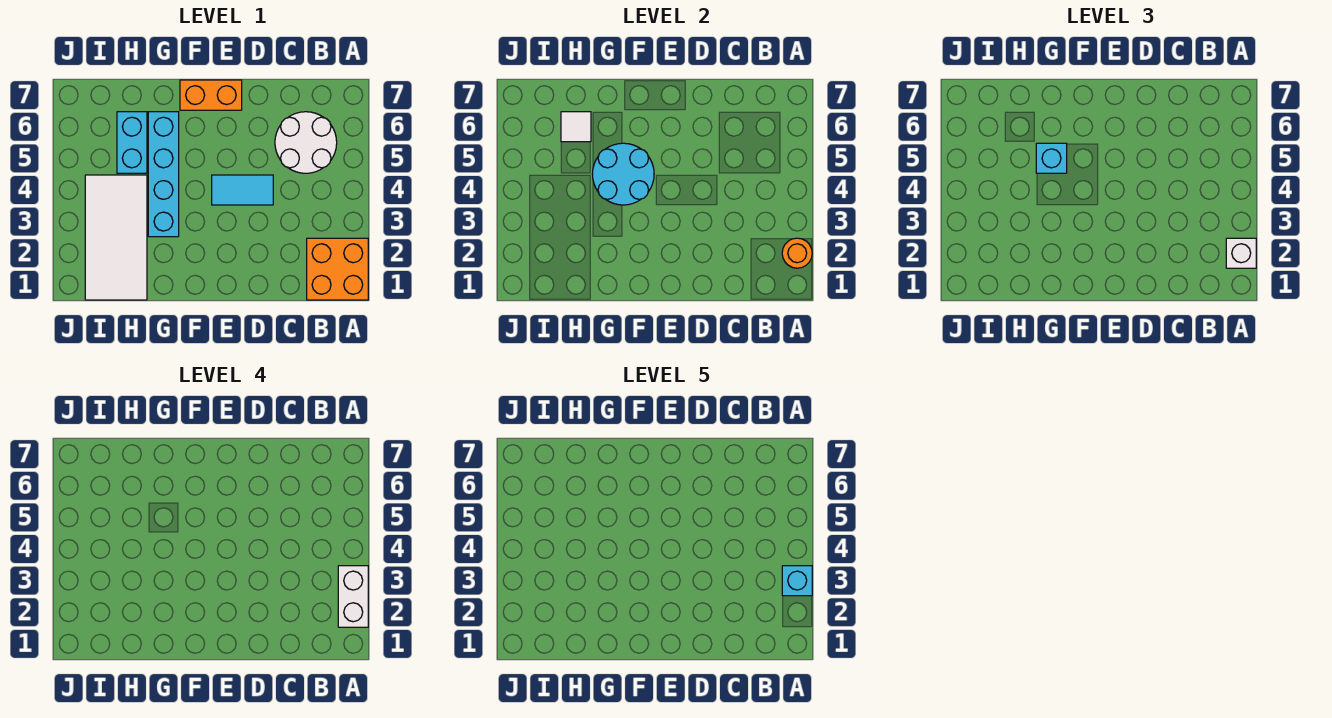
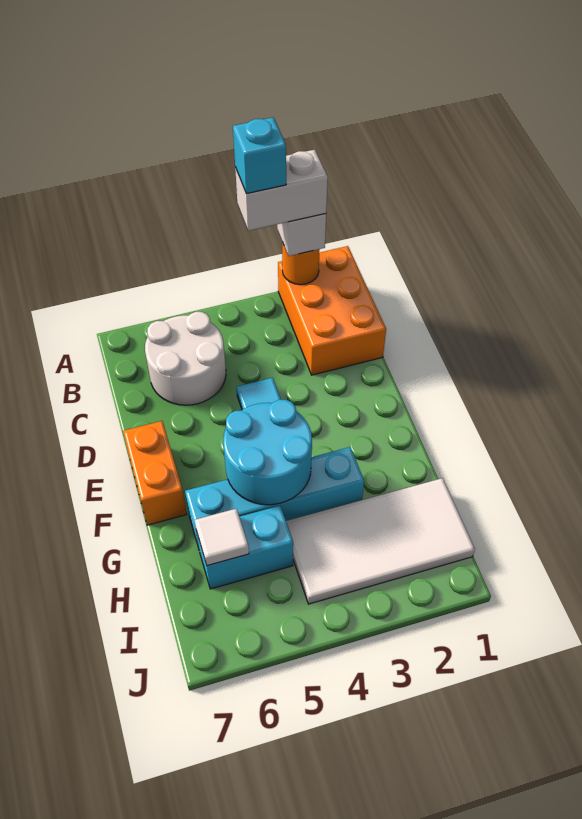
orange 2x2 brick [307,238,368,300] -> orange 2x3 brick [278,246,386,375]
cyan 1x1 brick [1036,143,1067,173] -> none

